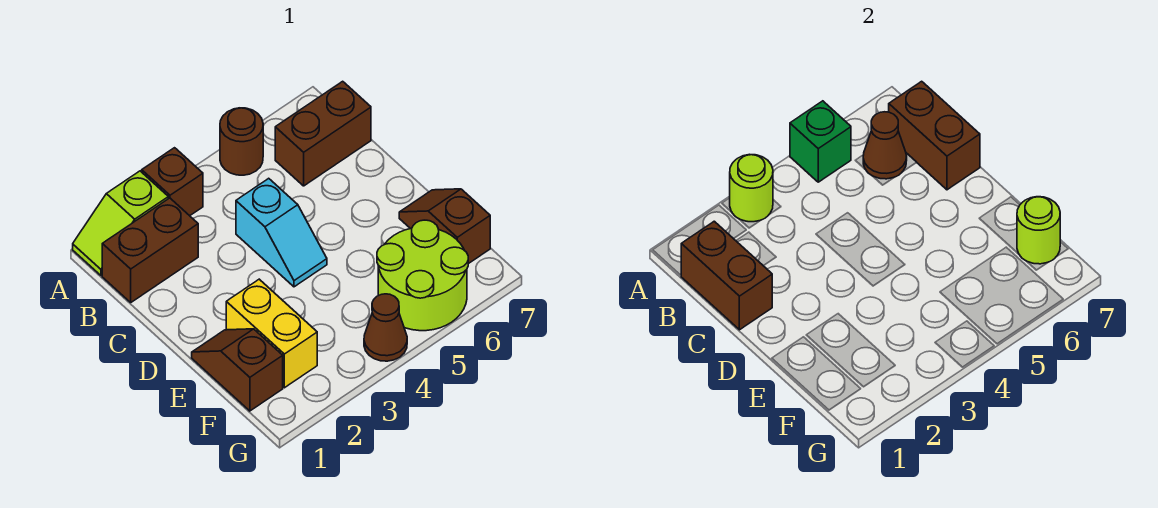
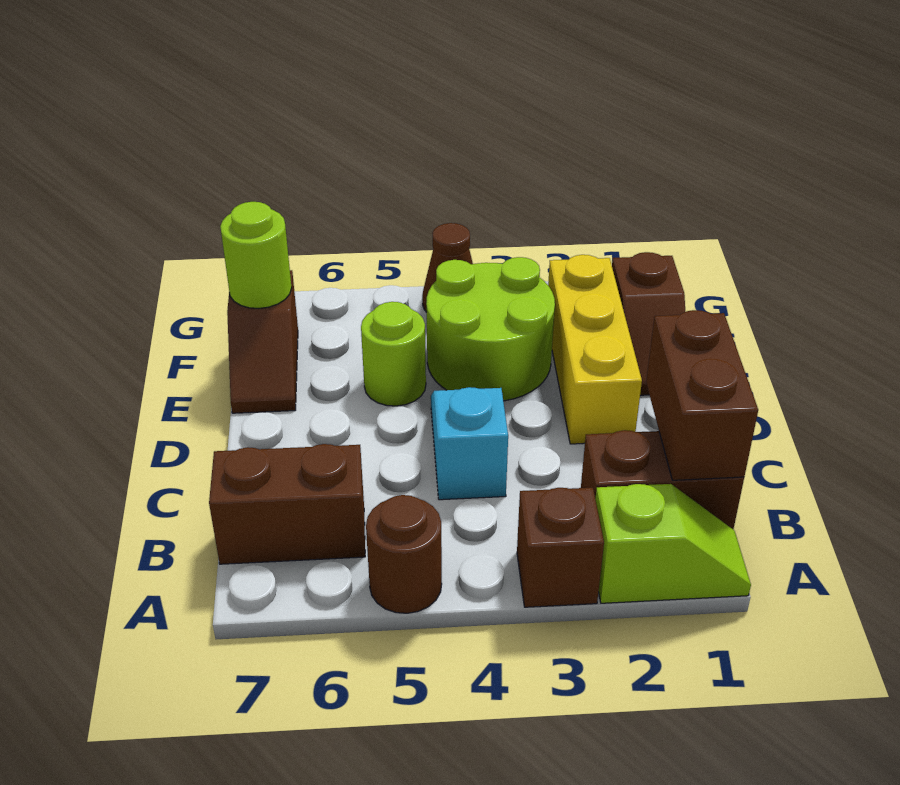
lime 1x1 round brick [730,154,773,222] -> lime 1x1 round brick moved to [361,302,426,406]
green 1x1 brick [790,101,851,182] -> none
brown 1x1 cone [863,112,907,179] -> none
brown 1x2 brick [889,81,980,190] -> none
yellow 1x2 brick [226,279,317,388] -> yellow 1x3 brick [548,255,642,444]
lime 2x2 round brick [377,220,468,331] -> lime 2x2 round brick moved to [426,257,555,401]

